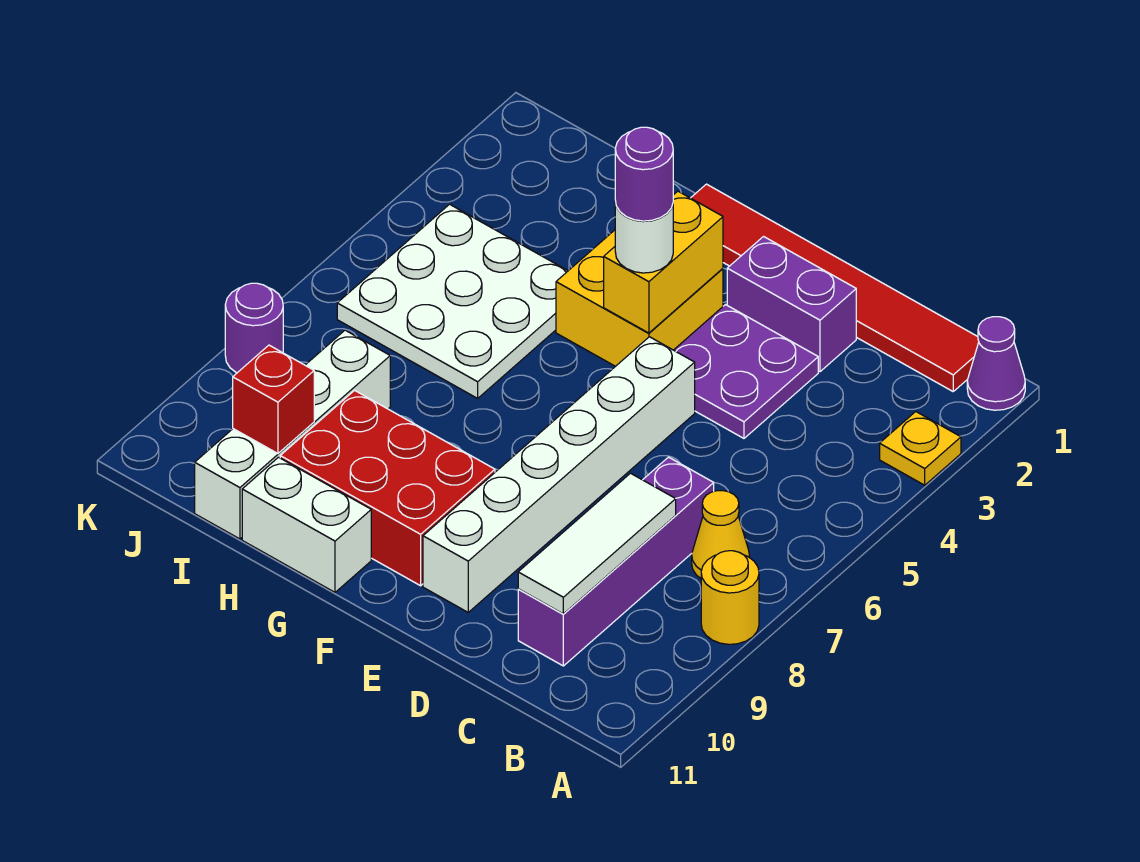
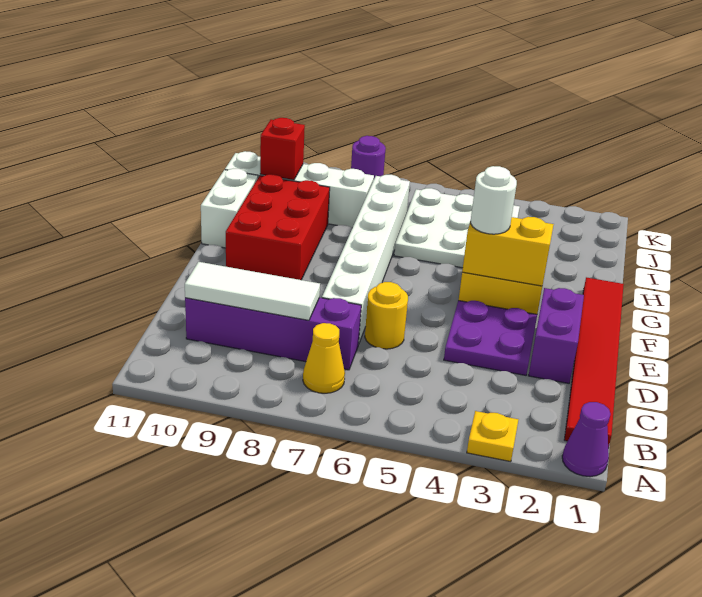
yellow 1x1 round brick [701,551,759,644] -> yellow 1x1 round brick moved to [365,282,408,349]
white 1x6 brick [423,337,695,612] -> white 1x6 brick turned to [322,175,410,343]
purple 1x1 round brick [615,127,673,221] -> none

